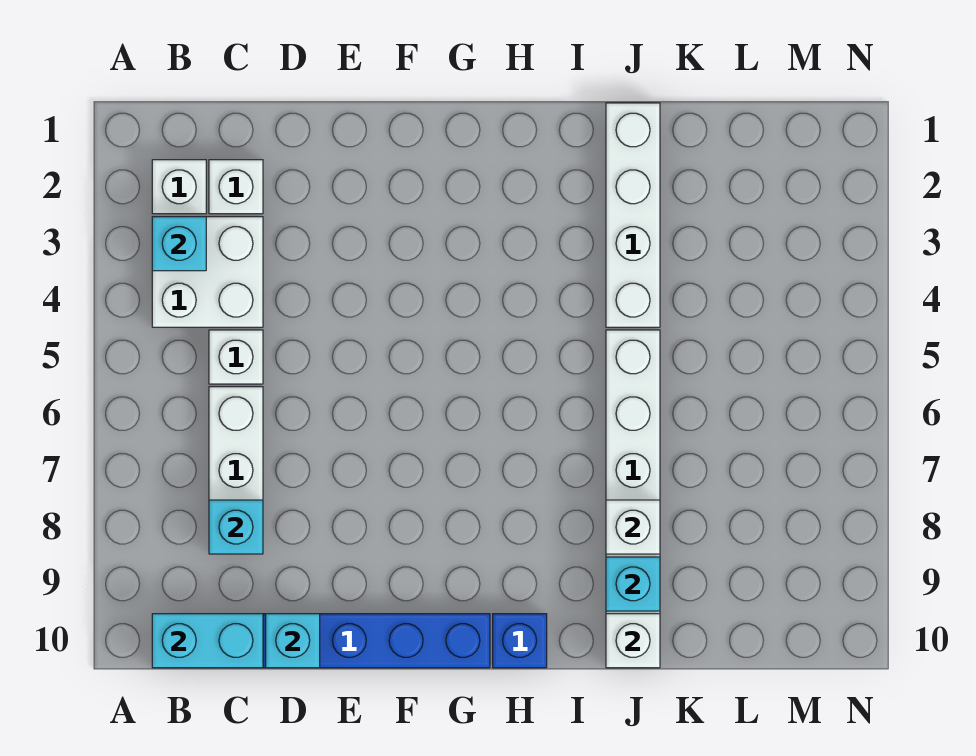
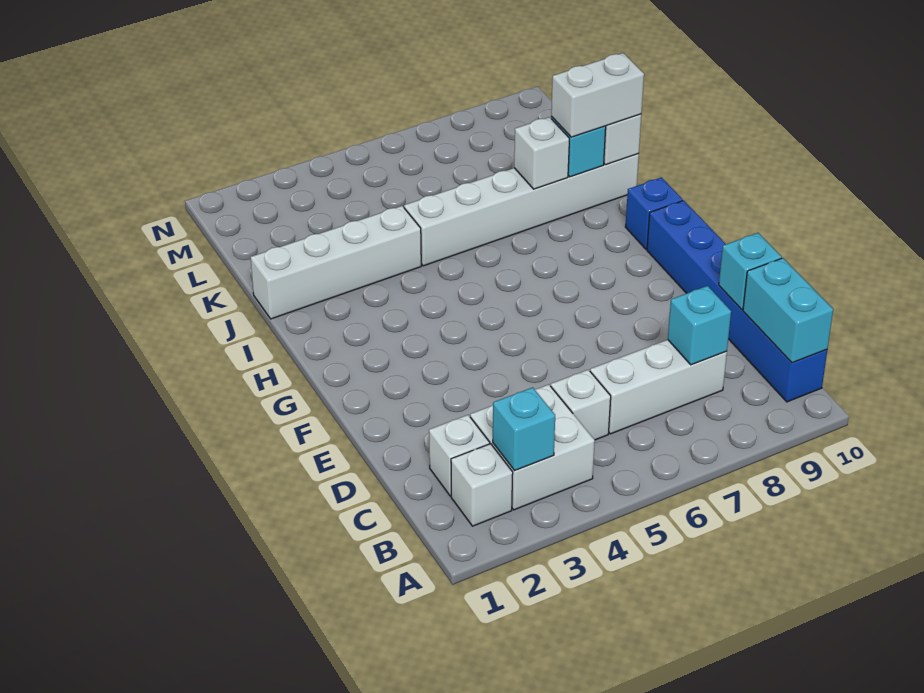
none -> white 1x2 brick [551,53,644,137]

